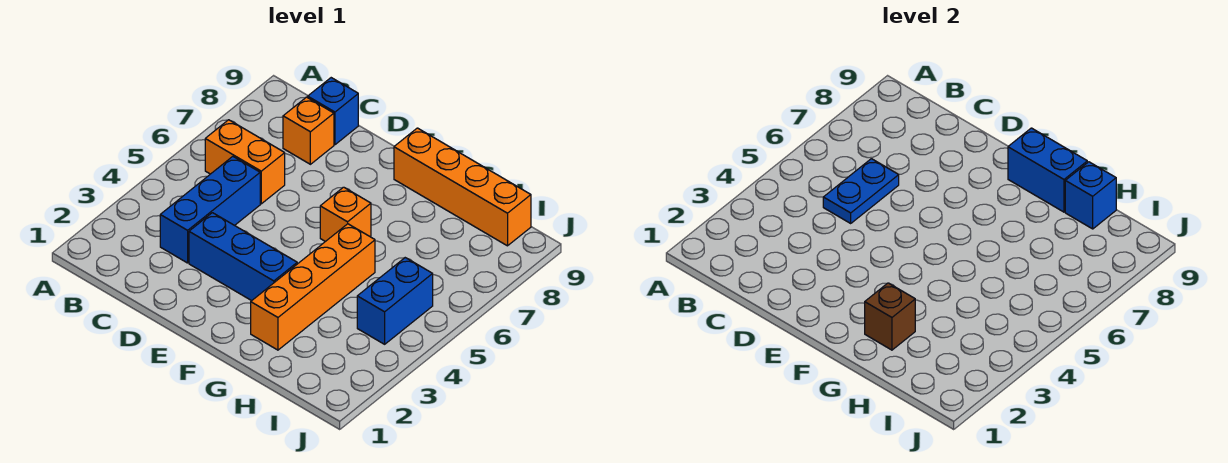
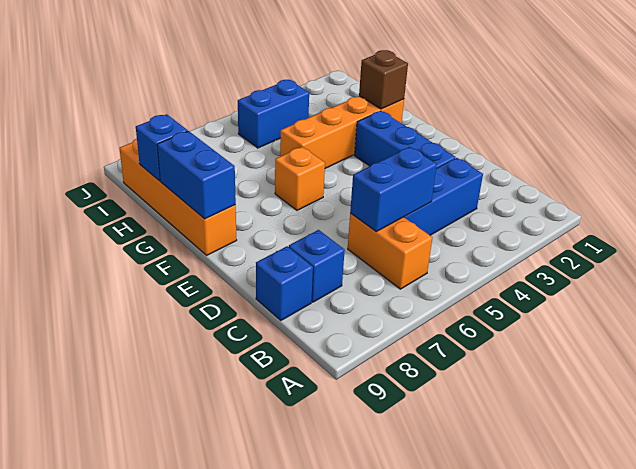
blue 1x2 plate [823,159,899,223] -> blue 1x2 brick [350,147,437,232]
orange 1x1 brick [283,97,334,164] -> blue 1x1 brick [289,230,345,302]

